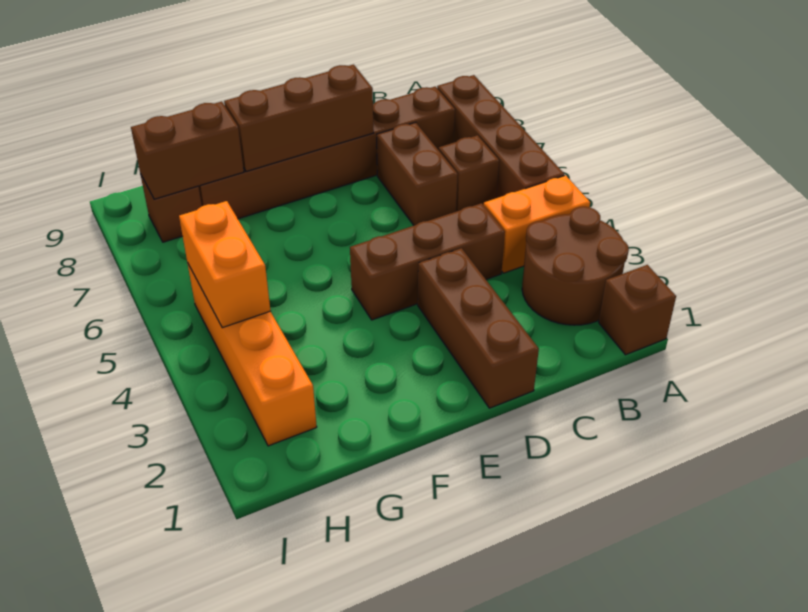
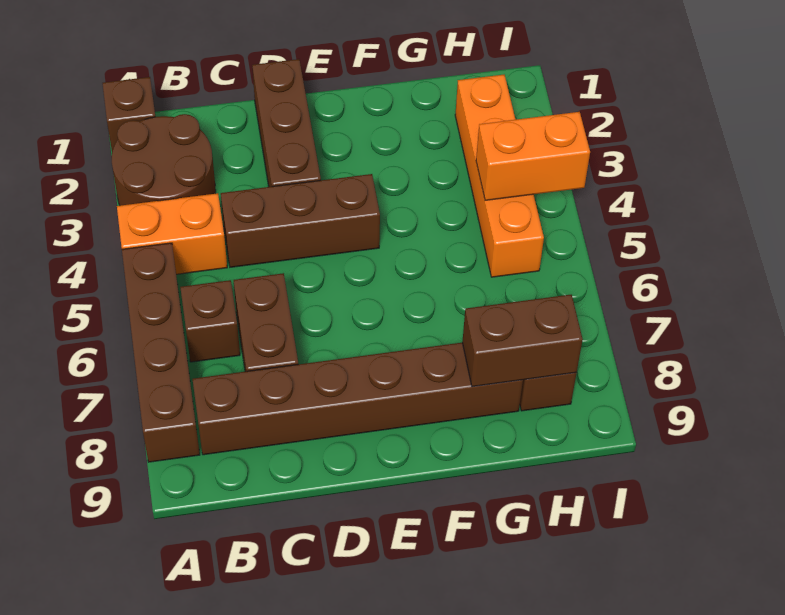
brown 1x3 brick [224,65,374,172] -> none
orange 1x2 brick [179,201,271,328] -> orange 1x2 brick turned to [476,112,590,200]

